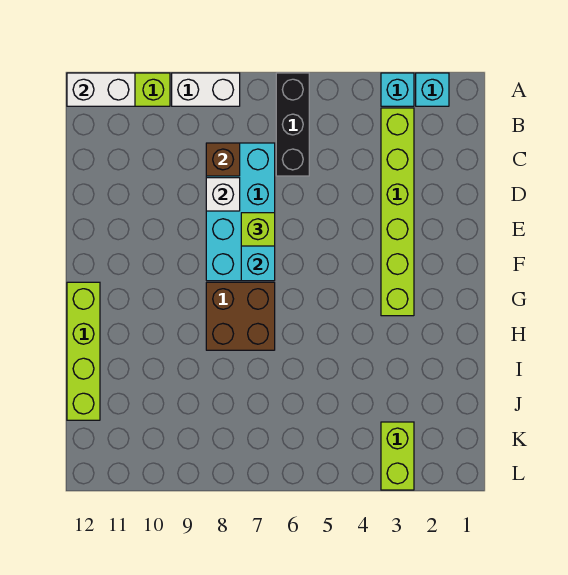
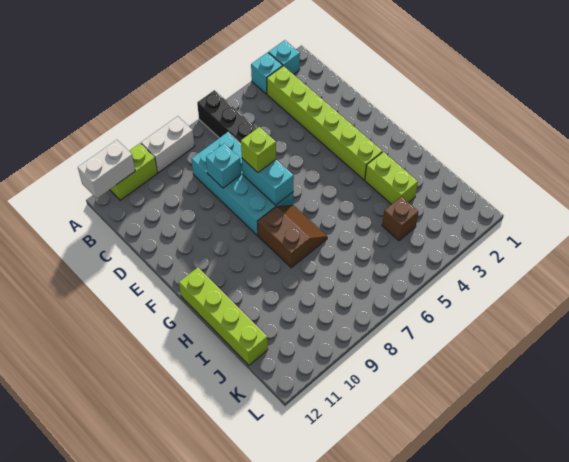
brown 1x1 brick [206,143,240,176] -> brown 1x1 brick moved to [382,197,418,241]
white 1x1 brick [206,178,240,211] -> cyan 1x1 brick [206,144,241,188]
brown 2x2 brick [206,282,275,350] -> brown 2x2 slope [258,205,327,268]
lime 1x2 brick [381,422,414,490] -> lime 1x2 brick moved to [365,152,418,204]

